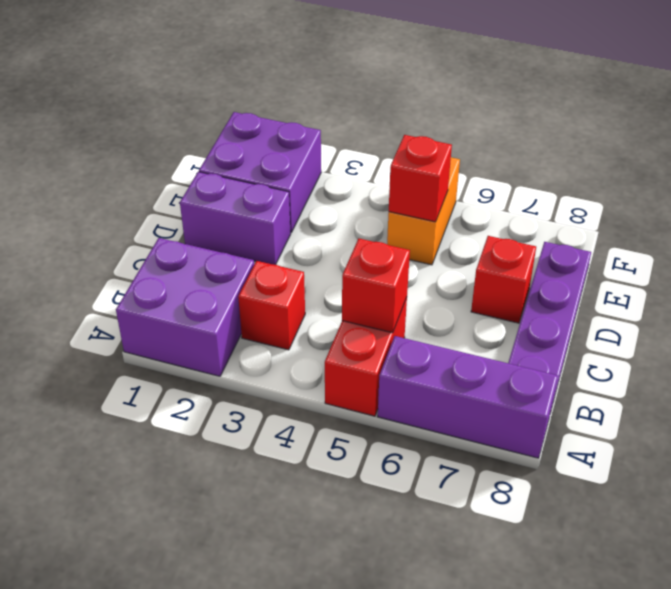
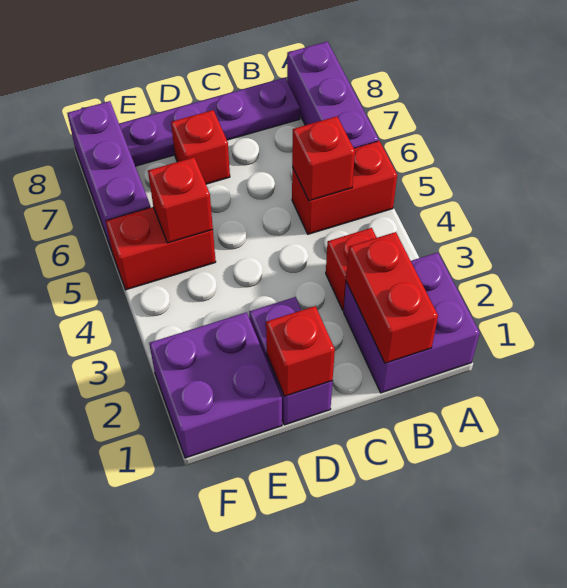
none -> red 1x2 brick [346,232,438,363]
none -> red 1x1 brick [266,306,335,396]
orange 1x2 brick [387,157,460,265] -> red 1x2 brick [106,207,216,290]
none -> purple 1x3 brick [67,101,151,248]

